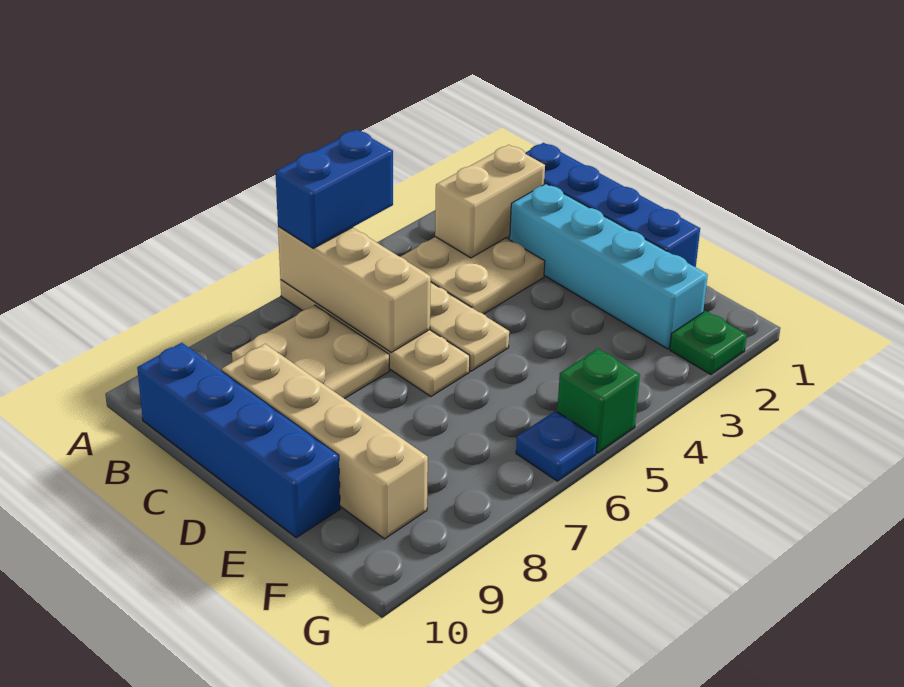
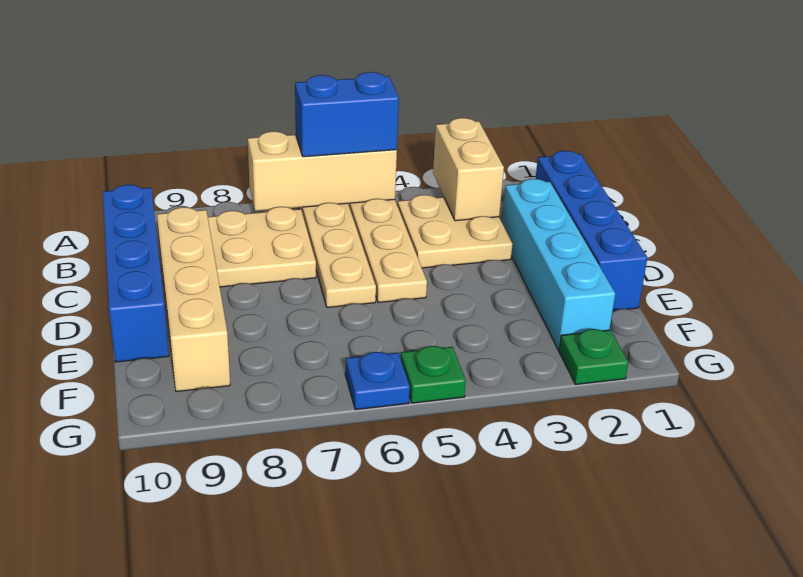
tan 1x3 brick [278,226,431,352] -> tan 1x3 brick turned to [248,131,397,211]
tan 1x2 brick [435,145,545,258] -> tan 1x2 brick turned to [433,118,504,221]
green 1x1 brick [557,349,640,453] -> green 1x1 plate [401,346,466,403]

